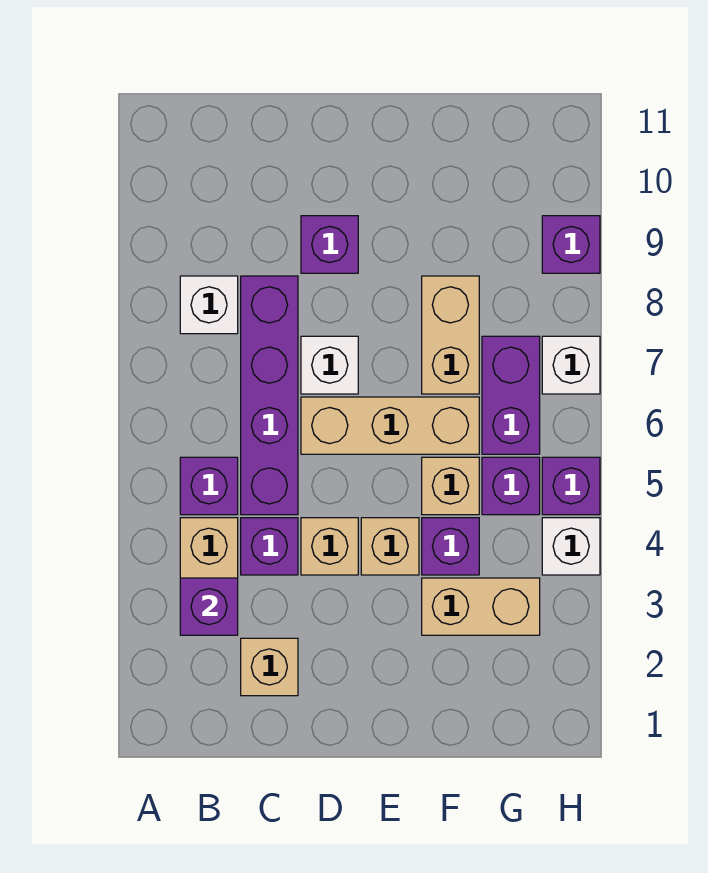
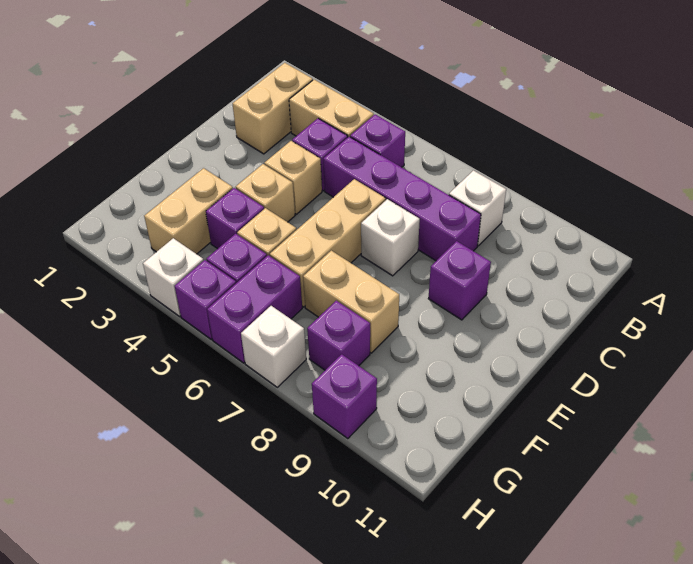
purple 1x1 brick [180,578,238,635] -> purple 1x1 brick moved to [307,301,370,370]
tan 1x1 brick [241,638,298,696] -> tan 1x2 brick [233,63,313,154]
purple 1x2 brick [482,336,540,454] -> purple 1x2 brick turned to [207,255,302,363]

